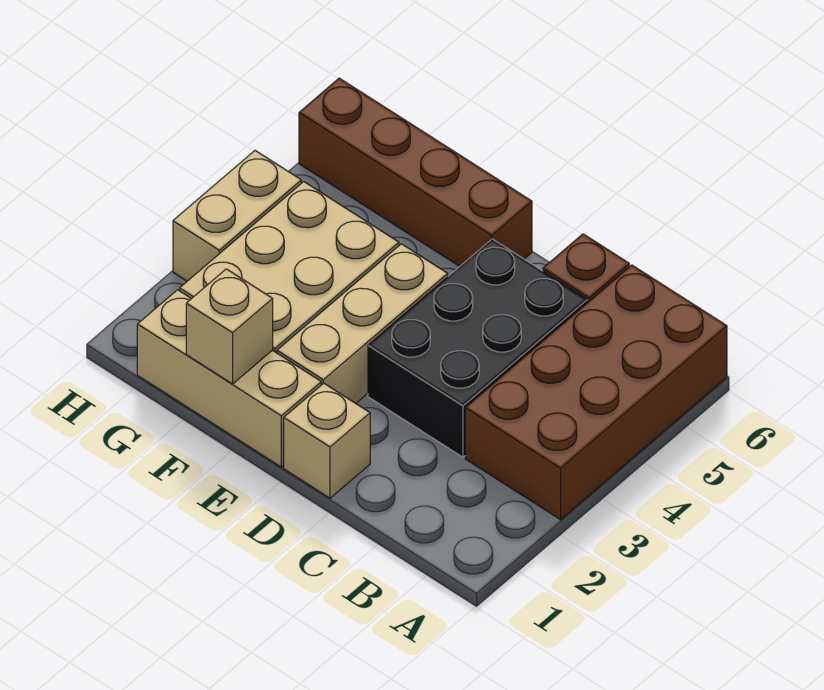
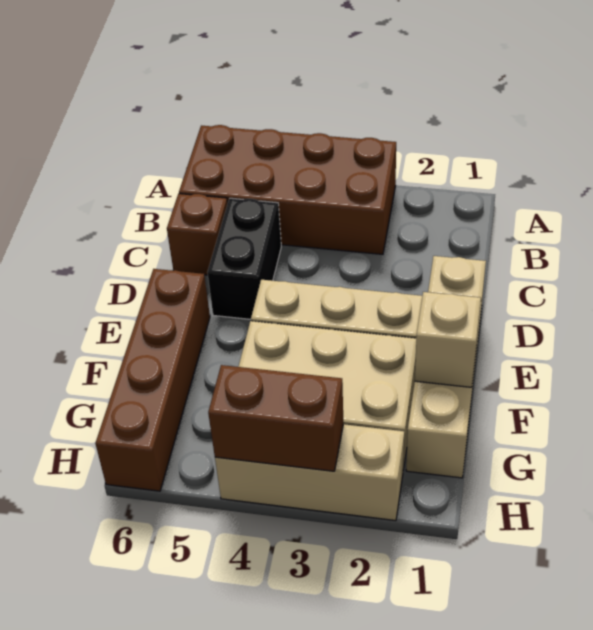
black 2x3 brick [368,239,587,457] -> black 1x2 brick [208,198,281,319]
tan 1x2 brick [173,151,301,281] -> tan 1x3 brick [215,424,404,521]
none -> brown 1x2 brick [208,365,343,471]

